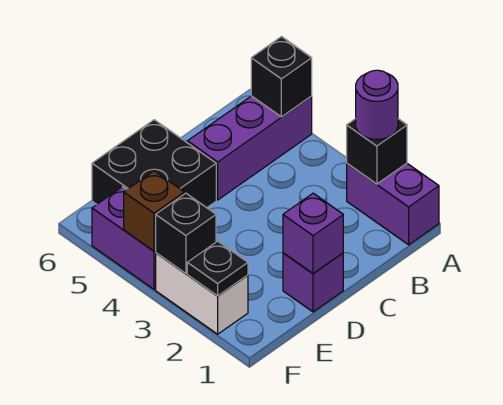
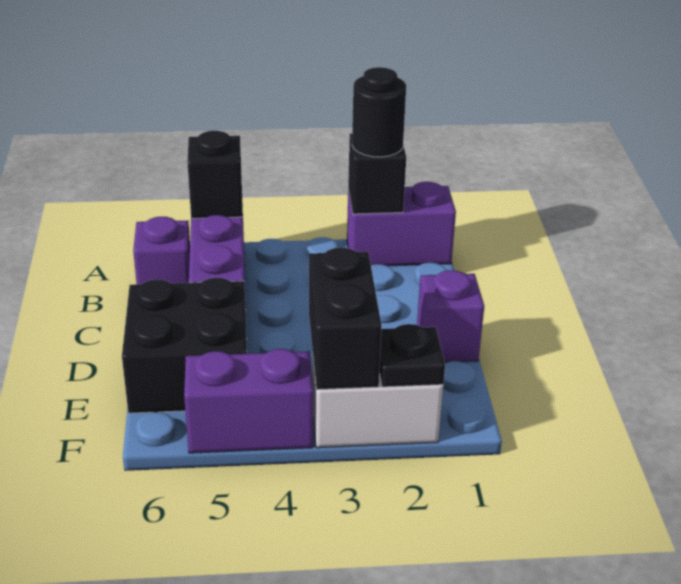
purple 1x1 round brick [356,70,398,139] -> black 1x1 round brick [352,67,406,157]
purple 1x1 brick [283,193,343,273] -> purple 1x1 brick moved to [133,217,190,284]
black 1x1 brick [155,193,216,273] -> black 1x2 brick [309,248,382,390]
brown 1x1 brick [124,171,184,251] -> none

